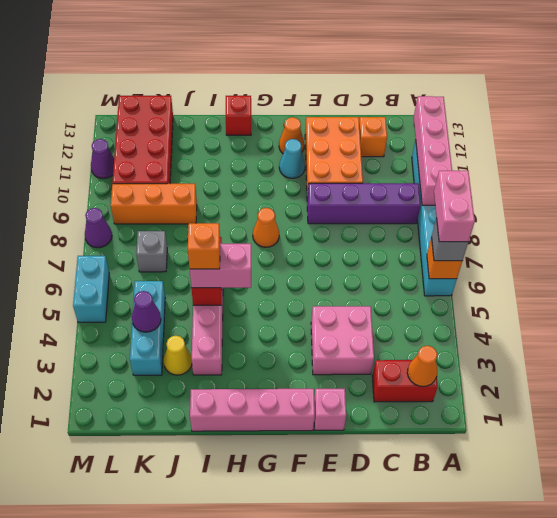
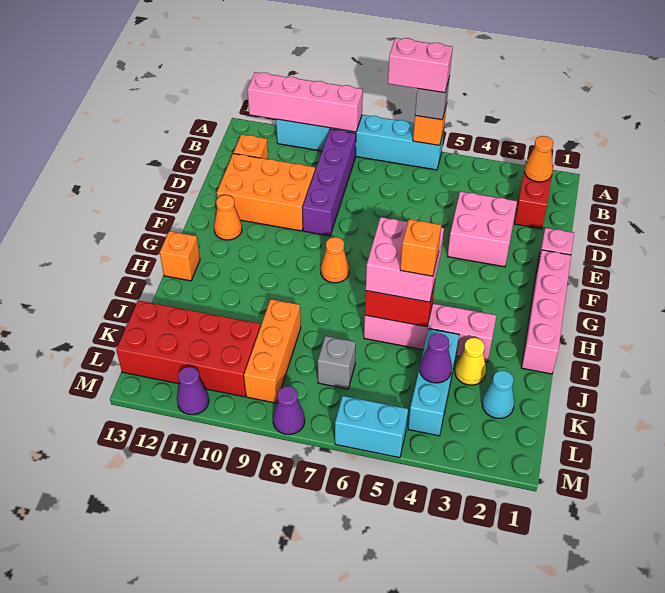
cyan 1x1 cone [279,139,305,178] -> cyan 1x1 cone moved to [482,371,514,418]
pink 1x2 brick [190,243,251,288] -> pink 2x2 brick [366,217,444,302]
red 1x1 brick [226,96,251,135] -> orange 1x1 brick [160,231,200,281]
cyan 1x3 brick [130,281,165,375] -> cyan 1x3 brick turned to [408,329,459,436]

